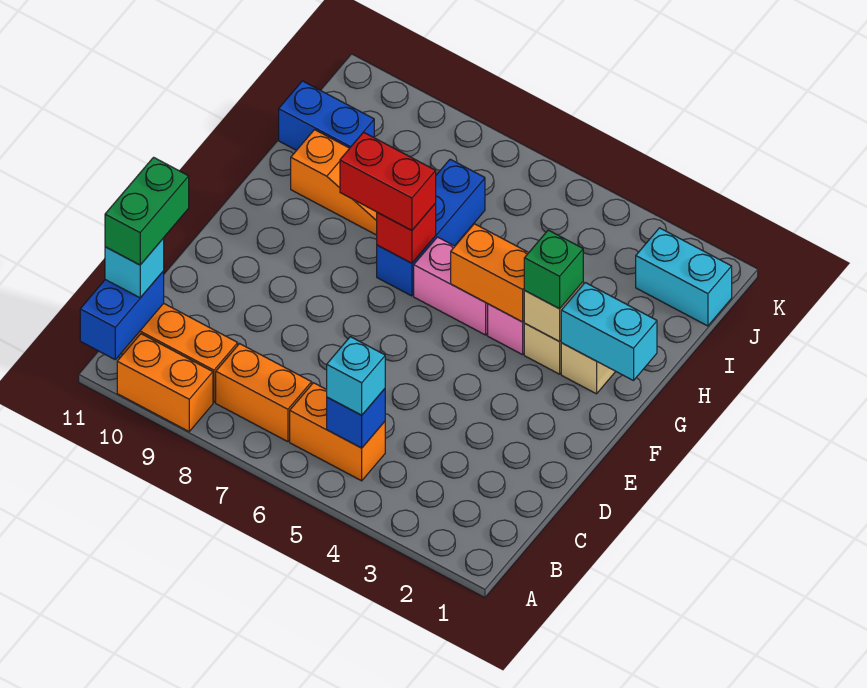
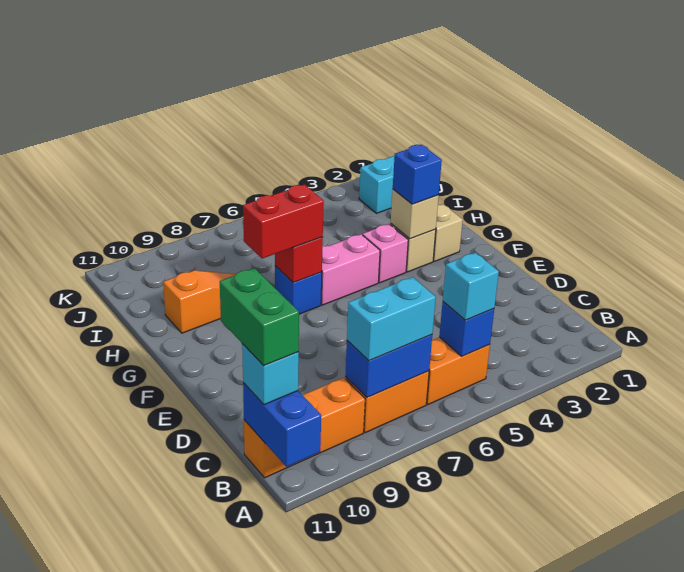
orange 1x2 brick [117,334,213,431] -> none
cyan 1x2 brick [561,283,657,381] -> cyan 1x2 brick moved to [347,277,436,361]
green 1x1 brick [524,230,583,309] -> blue 1x1 brick [393,145,442,204]
orange 1x2 brick [451,224,529,322] -> none
blue 1x3 brick [377,159,485,296] -> blue 1x1 brick [275,266,322,314]
blue 1x2 brick [279,81,374,150] -> blue 1x2 brick moved to [345,335,432,398]

